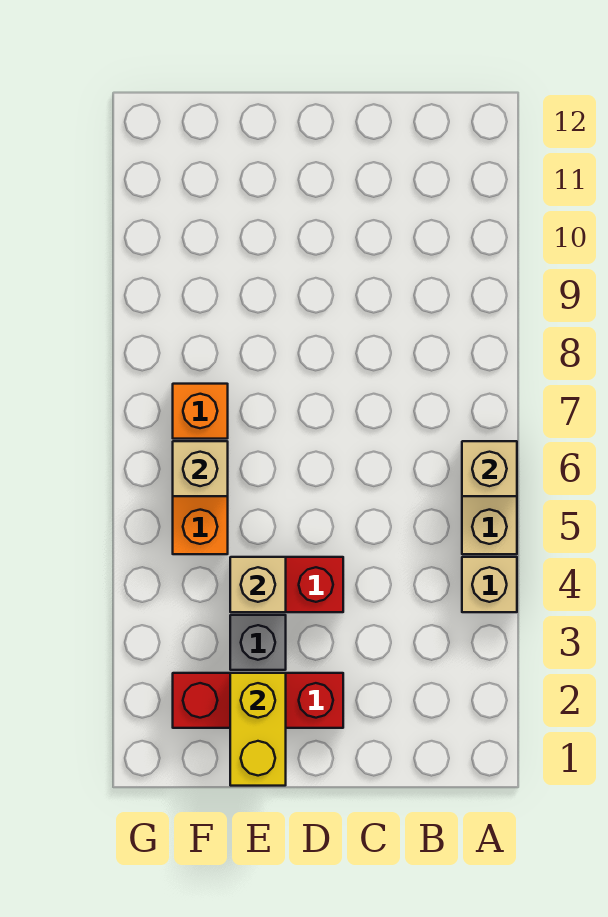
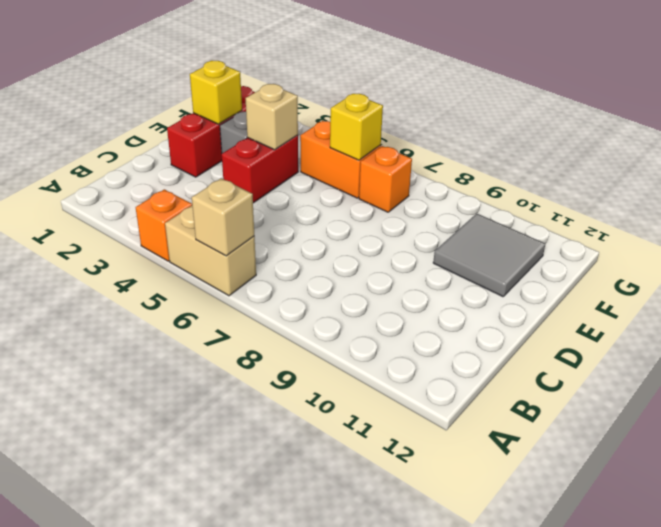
tan 1x1 brick [462,557,517,612] -> orange 1x1 brick [136,189,192,261]
yellow 1x2 brick [230,673,286,786] -> yellow 1x1 brick [190,61,242,124]
none -> grey 2x2 tile [433,214,545,297]
tan 1x1 brick [173,441,228,496] -> yellow 1x1 brick [330,94,383,160]

